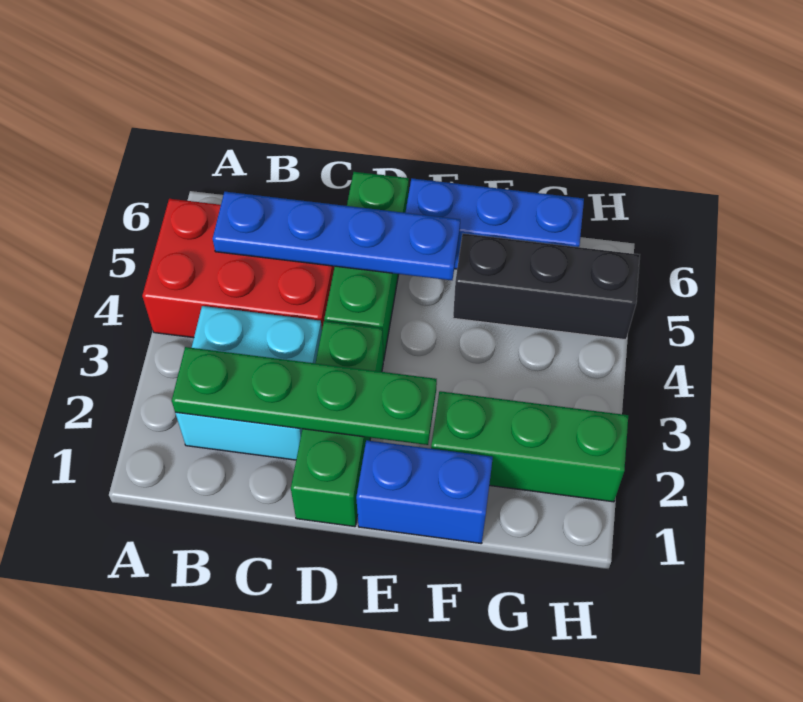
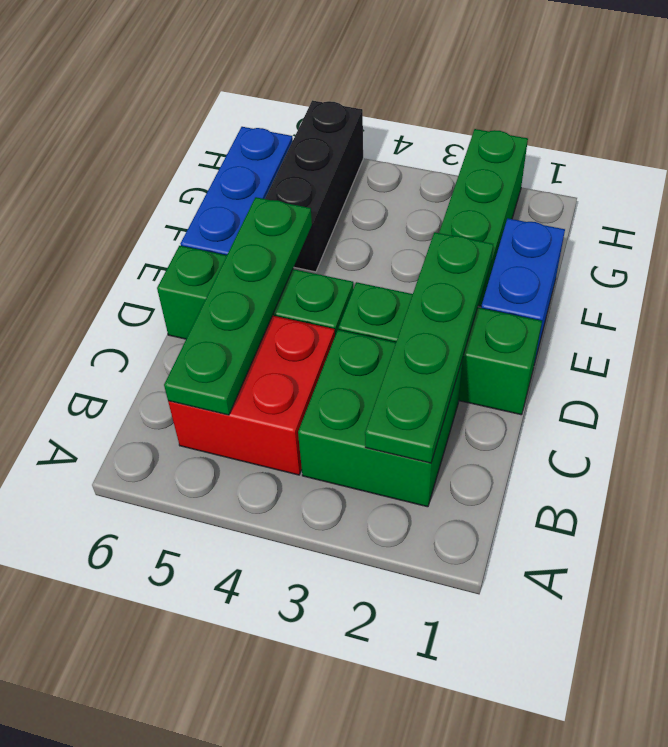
red 2x3 brick [142,199,335,338] -> red 2x2 brick [168,316,335,475]
cyan 2x2 brick [176,306,322,460] -> green 2x2 brick [298,330,463,507]
blue 1x4 plate [213,192,460,280] -> green 1x4 plate [164,197,312,415]

